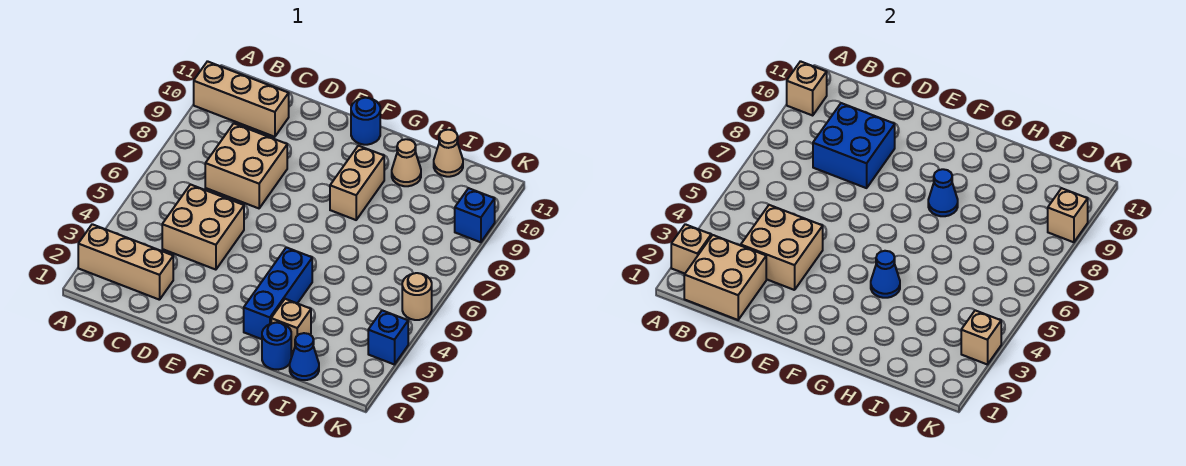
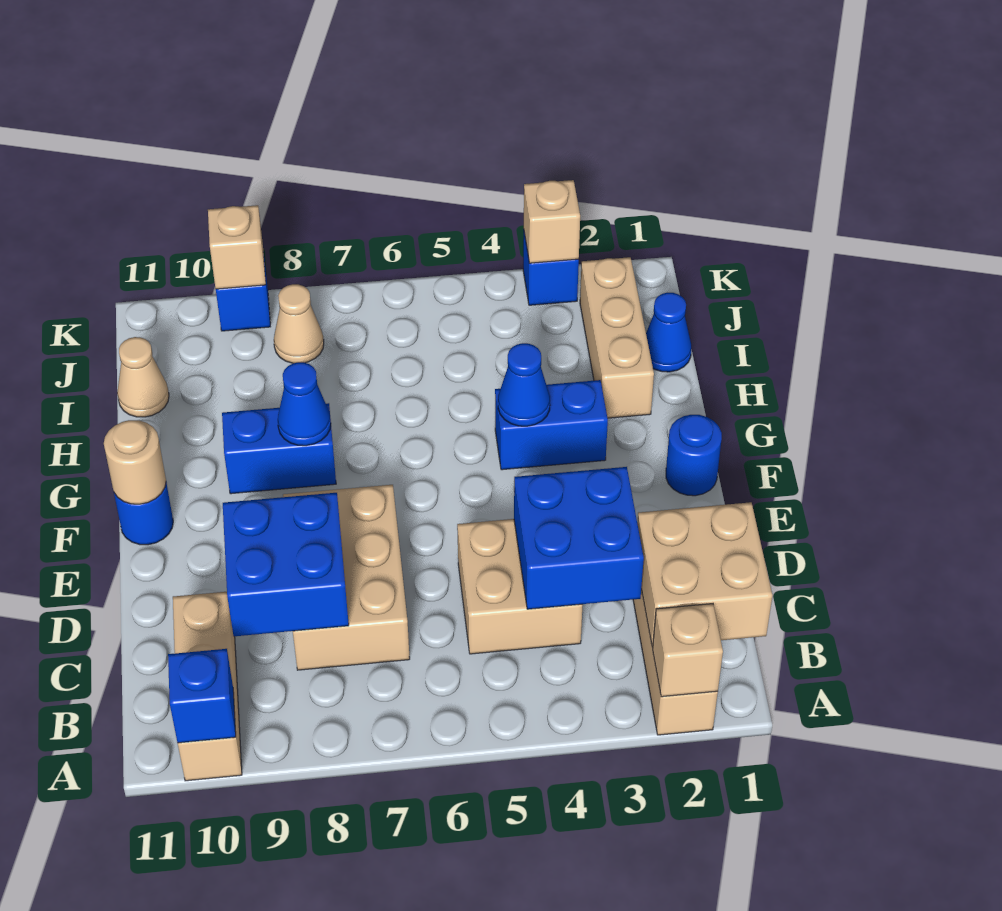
tan 1x1 brick [787,61,827,115] -> blue 1x1 brick [168,649,236,743]
tan 2x2 brick [741,205,823,290] -> blue 2x2 brick [514,467,644,609]
tan 2x2 brick [205,123,287,208] -> tan 2x3 brick [283,485,410,670]
blue 1x3 brick [244,247,312,339] -> blue 1x2 brick [495,380,608,470]
tan 1x2 brick [330,146,384,220] -> blue 1x2 brick [222,403,336,494]
blue 1x1 round brick [262,323,291,370] -> blue 1x1 round brick moved to [666,415,722,496]
tan 1x1 brick [271,299,311,351] -> tan 1x3 brick [580,257,654,418]
tan 1x1 cone [392,139,421,186] -> tan 1x1 cone moved to [274,284,324,363]
tan 1x1 round brick [402,273,432,320] -> tan 1x1 round brick moved to [104,420,166,504]

